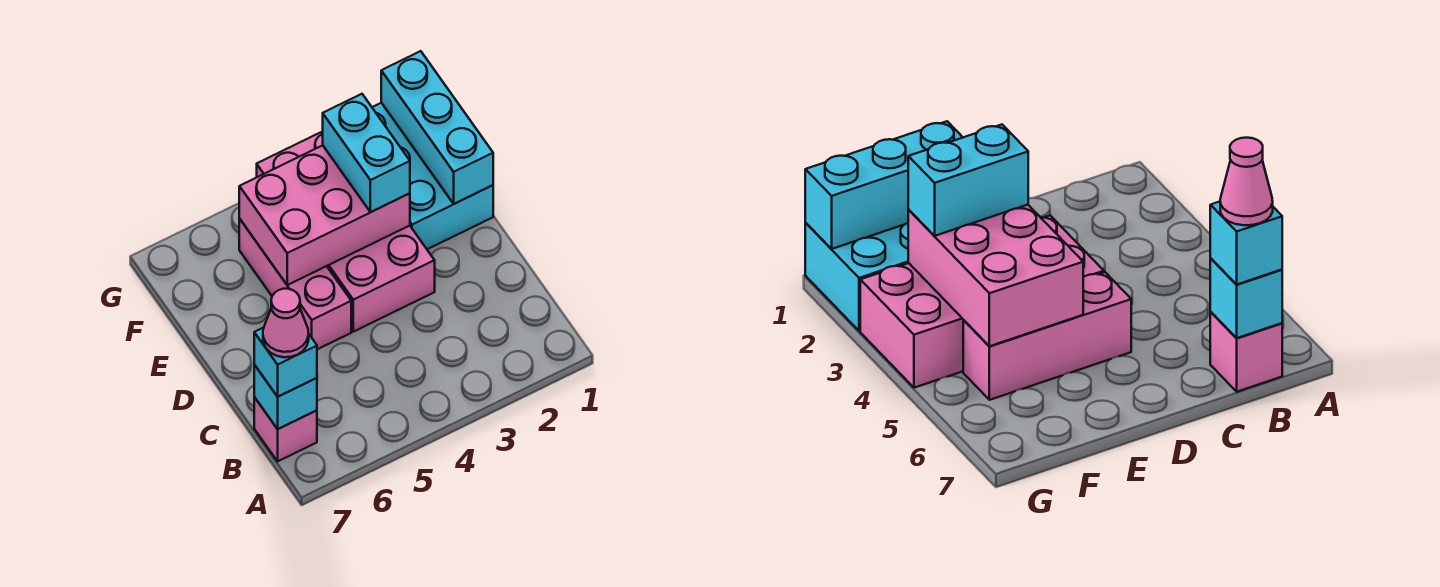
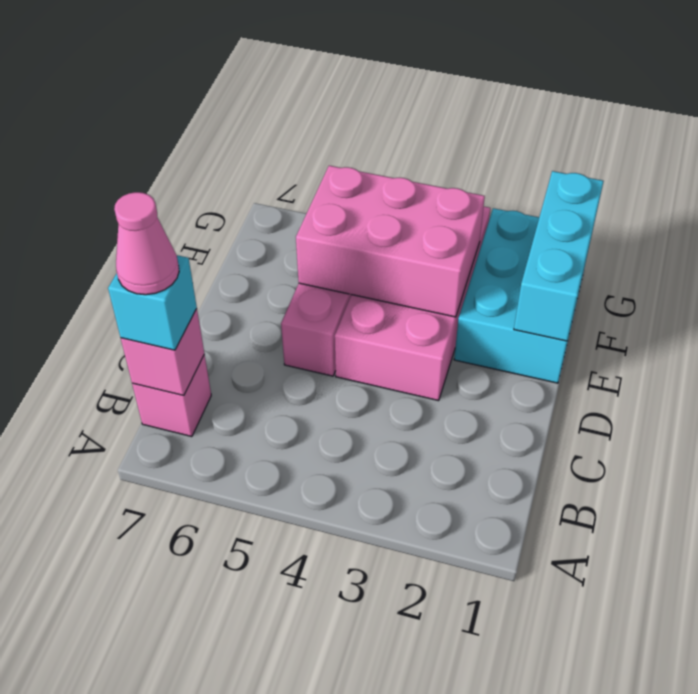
cyan 1x1 brick [254,365,317,429] -> pink 1x1 brick [121,309,204,395]
cyan 1x2 brick [323,94,410,212] -> none

